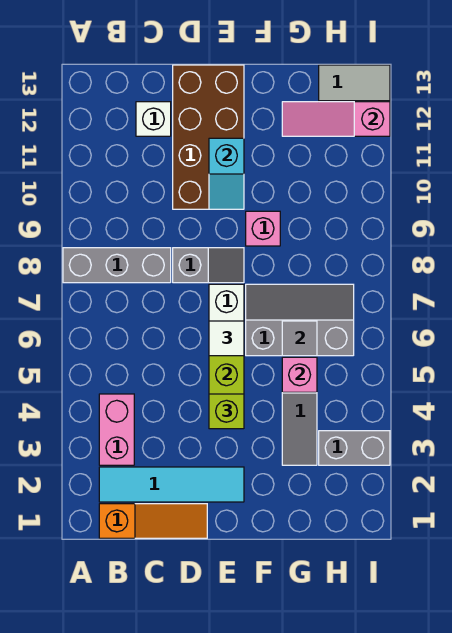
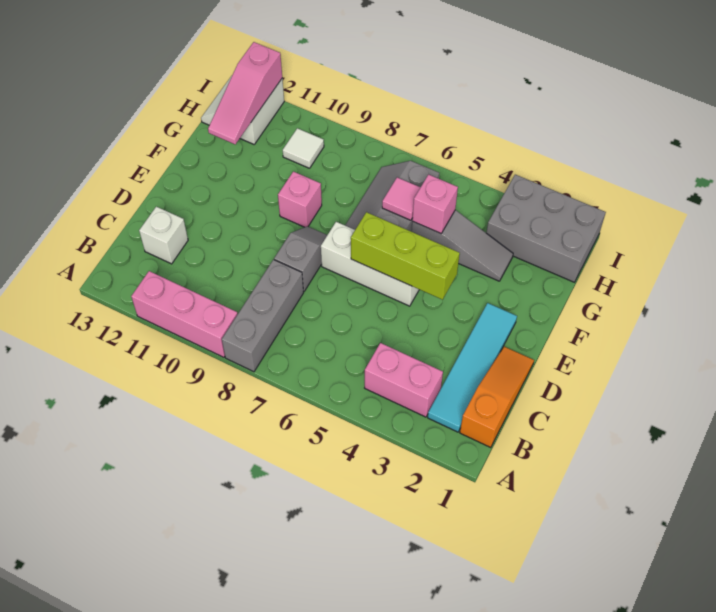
none -> pink 1x3 brick [131,271,238,357]
brown 2x4 brick [173,65,244,209] -> none
lime 1x1 brick [209,394,244,429] -> none
white 1x1 tile [209,321,244,356] -> white 1x1 tile moved to [283,128,324,168]
cyan 1x2 slope [209,138,244,209] -> none
grey 1x1 tile [282,321,317,356] -> pink 1x1 tile [382,177,421,220]
grey 1x2 brick [319,431,390,465] -> grey 2x3 brick [486,175,606,282]

